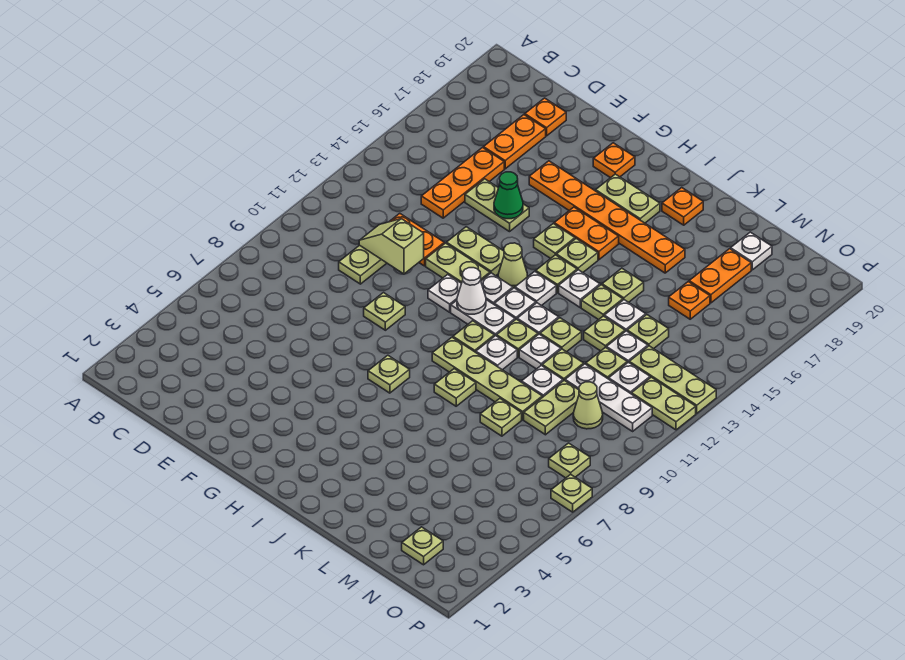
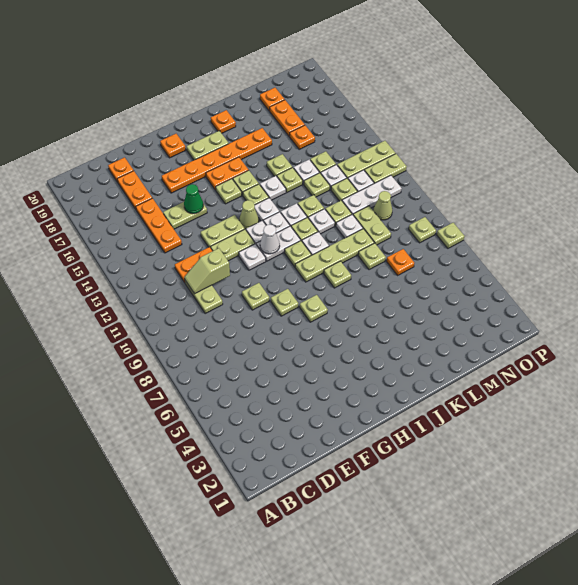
none -> orange 1x1 plate [387,249,414,275]
white 1x1 plate [731,232,772,270] -> orange 1x1 plate [260,88,285,111]
tan 1x1 plate [402,527,443,565] -> tan 1x1 plate moved to [271,289,298,316]

